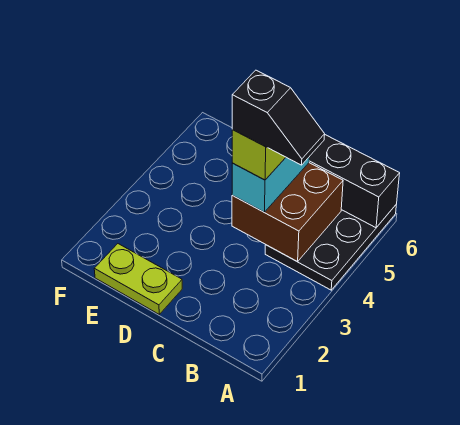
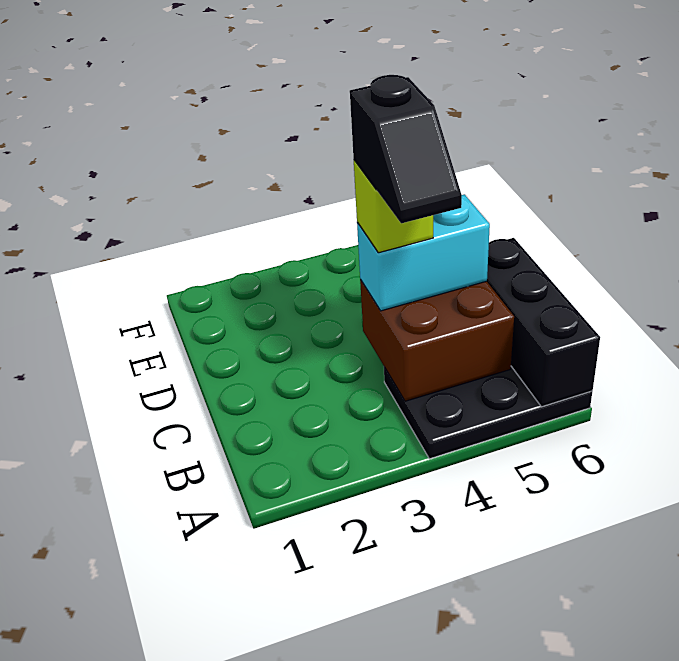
lime 1x2 plate [94,244,182,314] -> none

